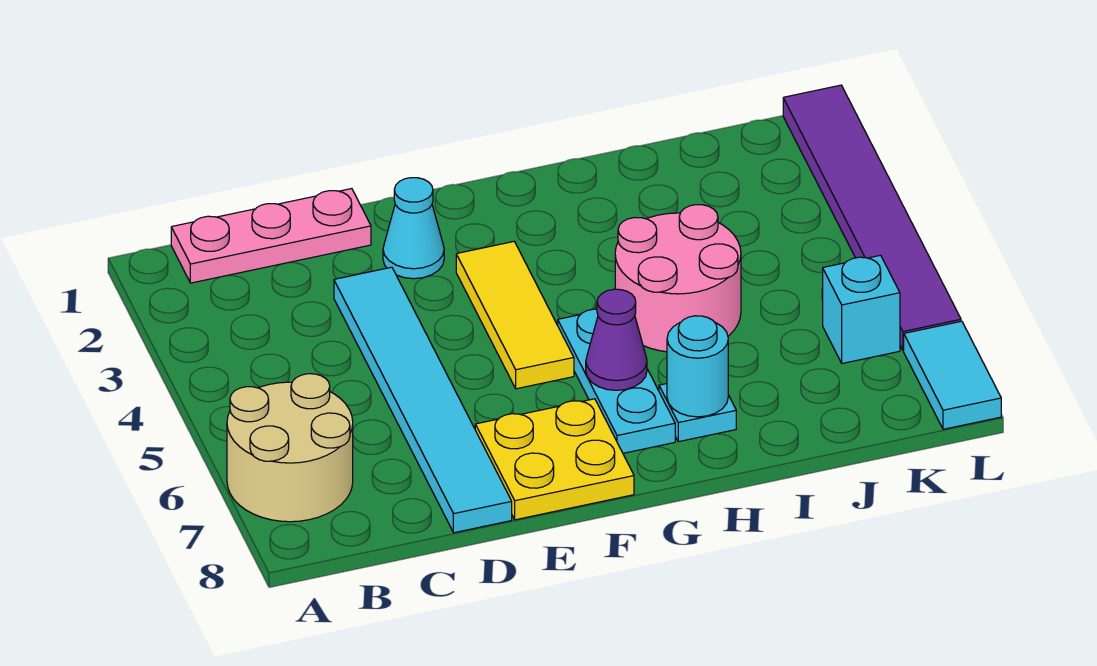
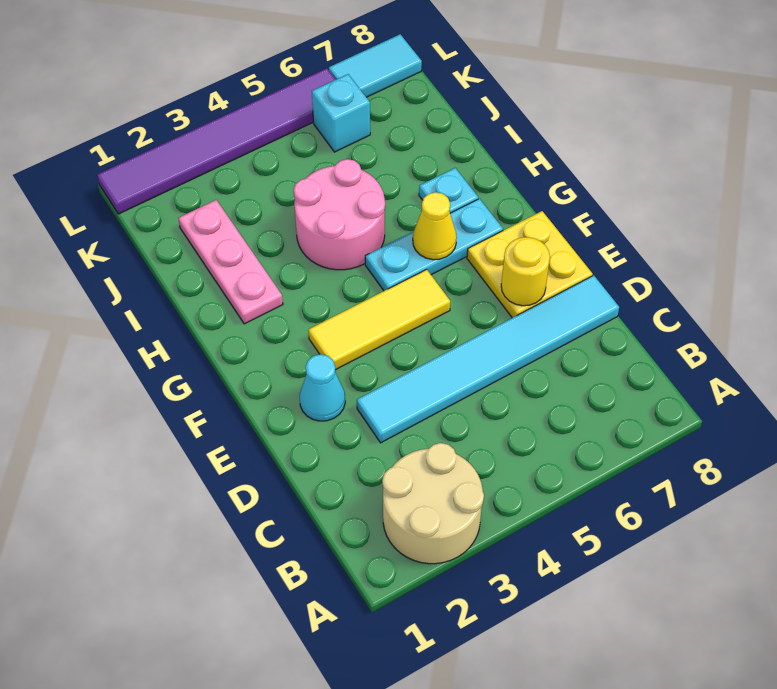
tan 2x2 round brick [227,374,353,522] -> tan 2x2 round brick moved to [382,443,484,564]
pink 1x3 plate [171,189,371,283] -> pink 1x3 plate moved to [179,200,283,324]
none -> yellow 1x1 round brick [501,237,550,306]
purple 1x1 cone [586,289,647,390] -> yellow 1x1 cone [413,192,457,260]
cyan 1x1 round brick [667,316,728,417] -> none

